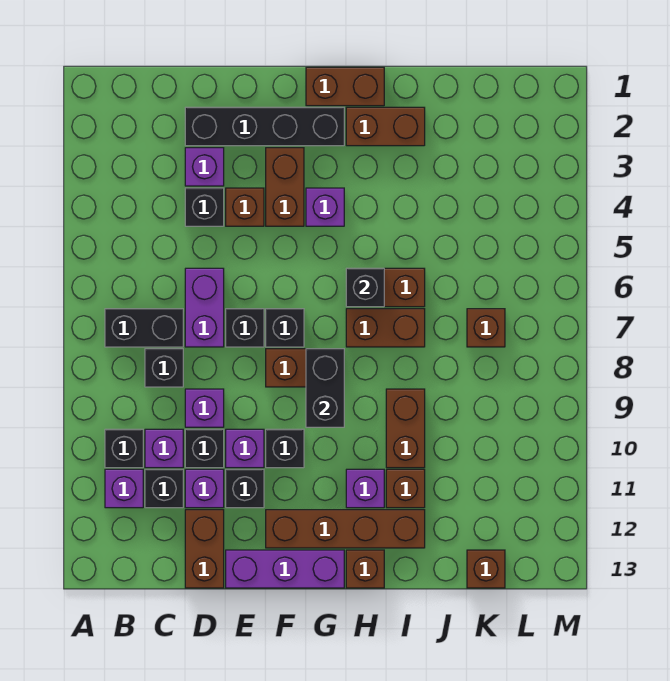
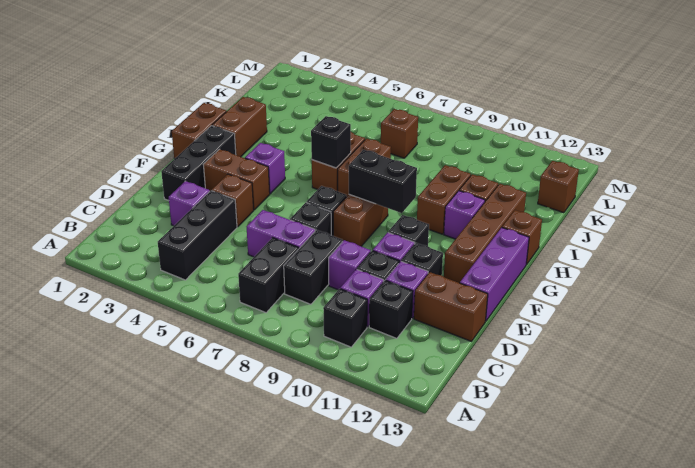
purple 1x1 brick [105,469,143,508] -> none
black 1x1 brick [145,349,183,387] -> black 1x2 brick [284,230,343,304]
black 1x4 brick [185,107,344,146] -> black 1x3 brick [161,126,236,201]
black 1x1 brick [185,188,224,226] -> black 1x3 brick [158,191,237,280]
brown 1x2 brick [386,389,425,468] -> brown 1x2 brick turned to [417,165,471,234]

